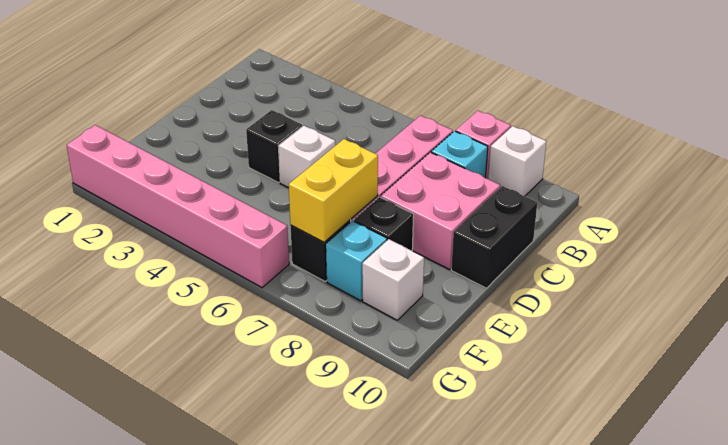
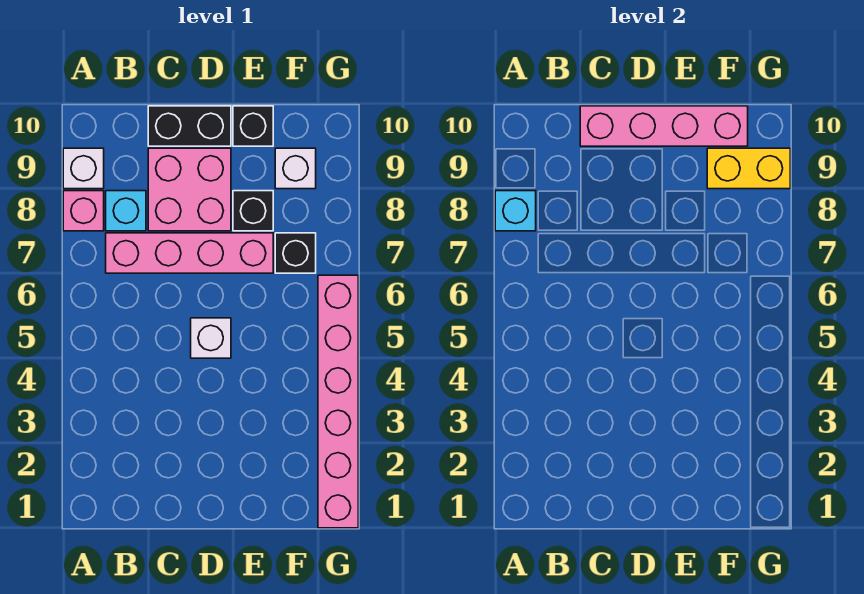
none -> pink 1x4 brick [580,106,748,146]
black 1x1 brick [246,110,302,183] -> black 1x1 brick moved to [233,106,273,146]
yellow 1x2 brick [289,139,378,242] -> yellow 1x2 brick moved to [707,148,790,189]
cyan 1x1 brick [326,221,387,301] -> cyan 1x1 brick moved to [495,191,536,231]

